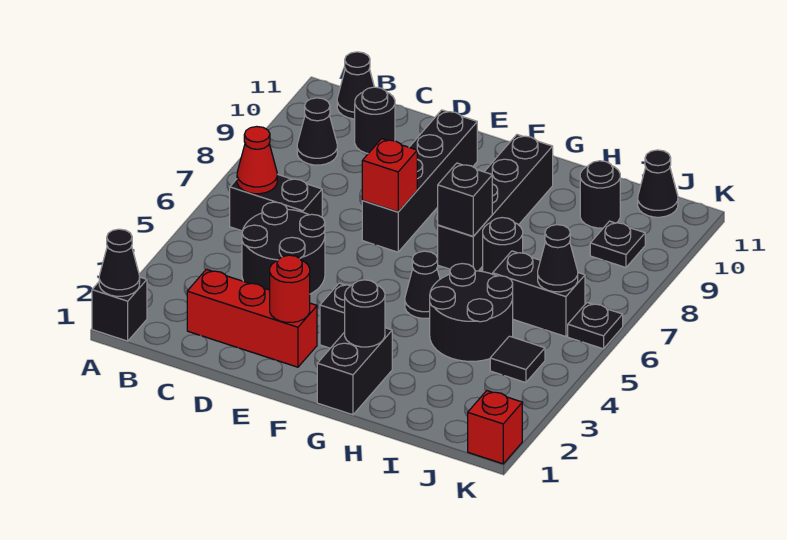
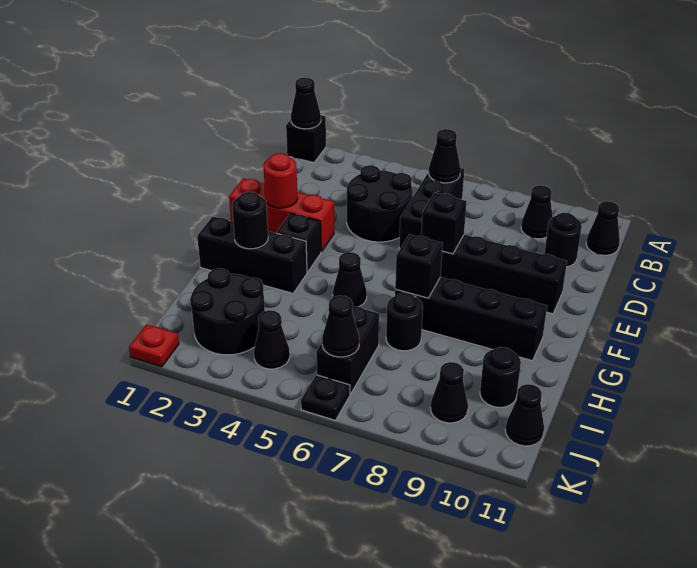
black 1x2 brick [230,174,322,231] -> black 1x3 brick [399,168,464,249]
red 1x1 cone [237,127,277,194] -> black 1x1 cone [429,129,461,183]
red 1x3 brick [187,269,317,367] -> red 1x3 brick turned to [229,178,334,252]
red 1x1 brick [362,139,417,212] -> black 1x1 brick [421,193,467,254]
black 1x2 brick [317,328,392,415] -> black 1x3 brick [197,217,307,293]
black 2x2 round brick [430,264,513,361] -> black 2x2 round brick moved to [190,268,265,355]
black 1x1 tile [490,336,545,383] -> black 1x1 cone [254,310,290,369]
black 1x1 plate [590,221,645,268] -> black 1x1 cone [430,362,468,423]
red 1x1 brick [468,391,522,464] -> red 1x1 plate [129,324,179,367]

